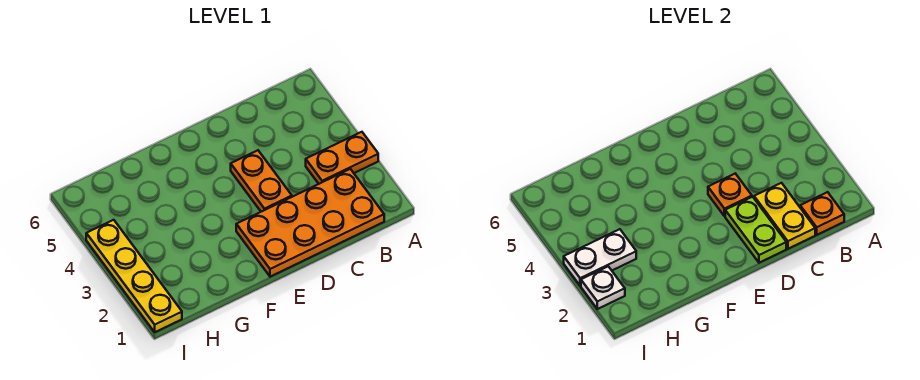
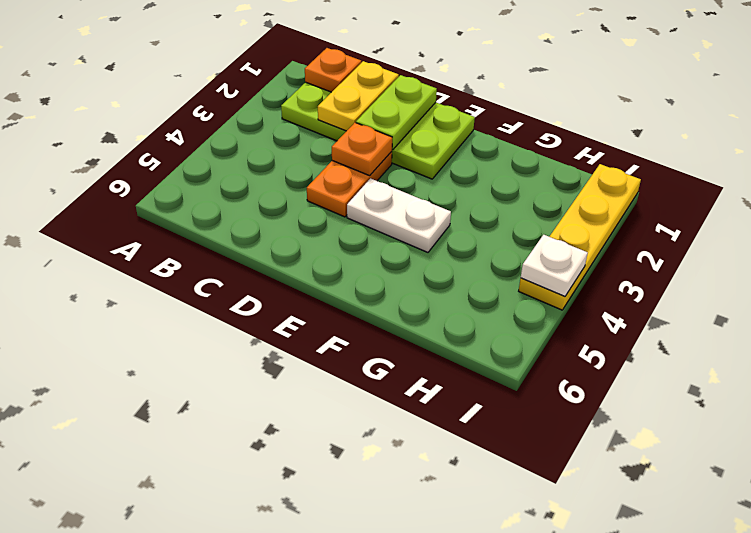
orange 1x2 plate [306,132,378,184] -> none
orange 2x4 plate [236,169,384,277] -> lime 2x4 plate [281,82,475,179]
white 1x2 plate [564,229,636,286] -> white 1x2 plate moved to [347,178,451,252]
white 1x1 plate [581,266,625,309] -> white 1x1 plate moved to [521,235,588,297]

